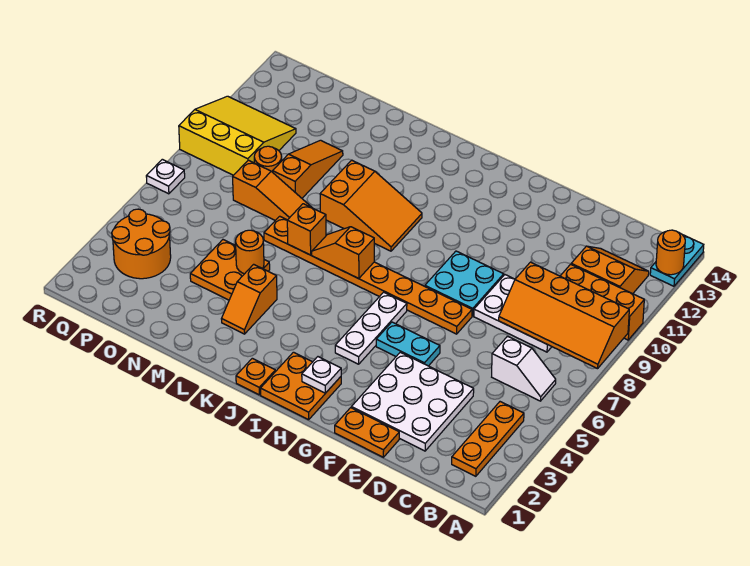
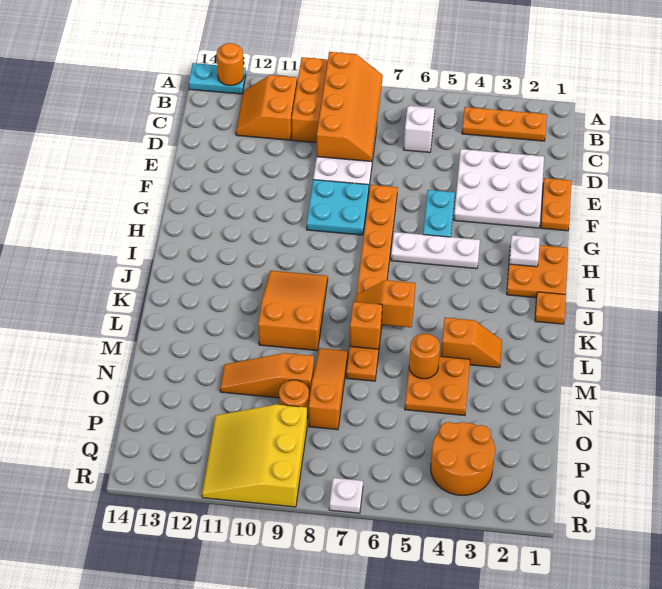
orange 1x2 slope [312,227,374,279] -> orange 1x2 slope turned to [355,280,415,327]

